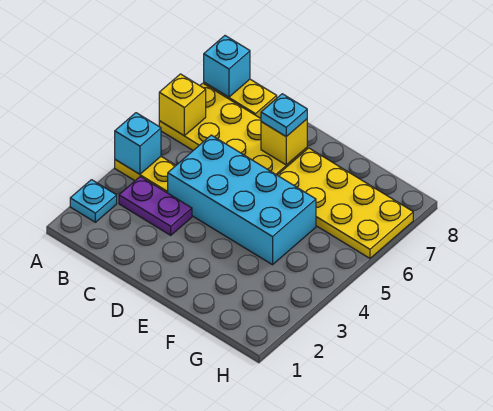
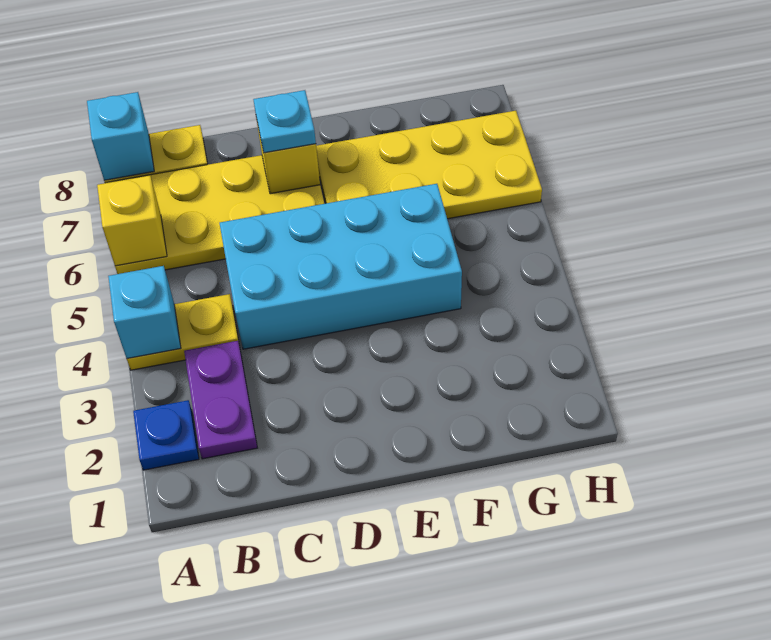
cyan 1x1 plate [70,180,117,222] -> blue 1x1 plate [133,400,199,470]
purple 1x2 plate [119,177,192,235] -> purple 1x2 plate turned to [184,341,257,459]

